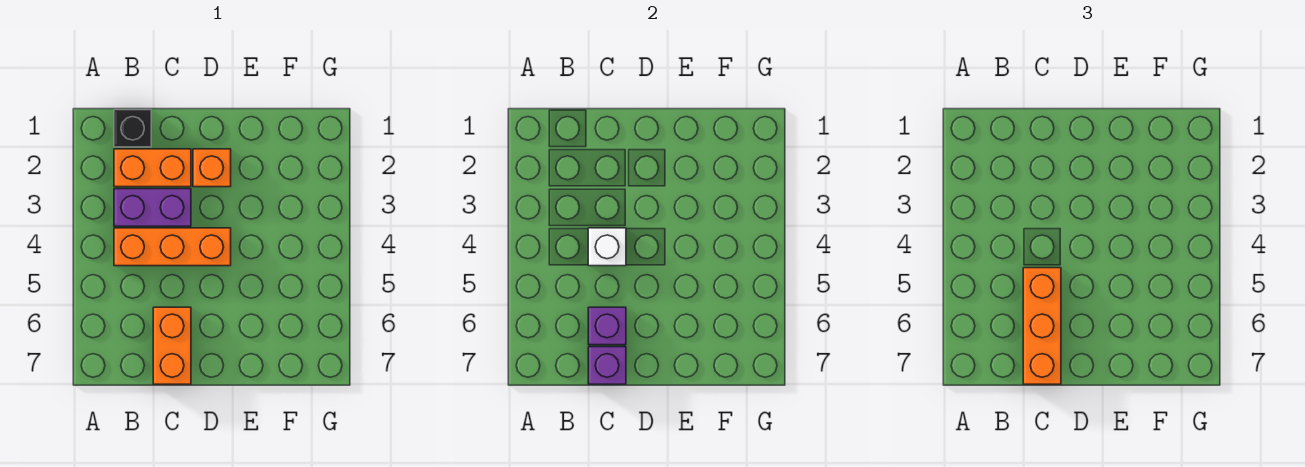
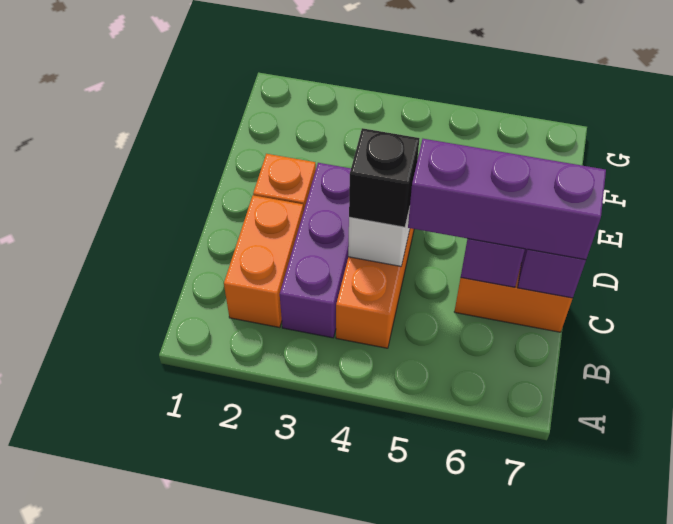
black 1x1 brick [114,110,151,147] -> black 1x1 brick moved to [349,128,419,227]
purple 1x2 brick [114,189,191,226] -> purple 1x3 brick [280,163,351,338]
orange 1x3 brick [1023,268,1061,384] -> purple 1x3 brick [408,139,606,260]

